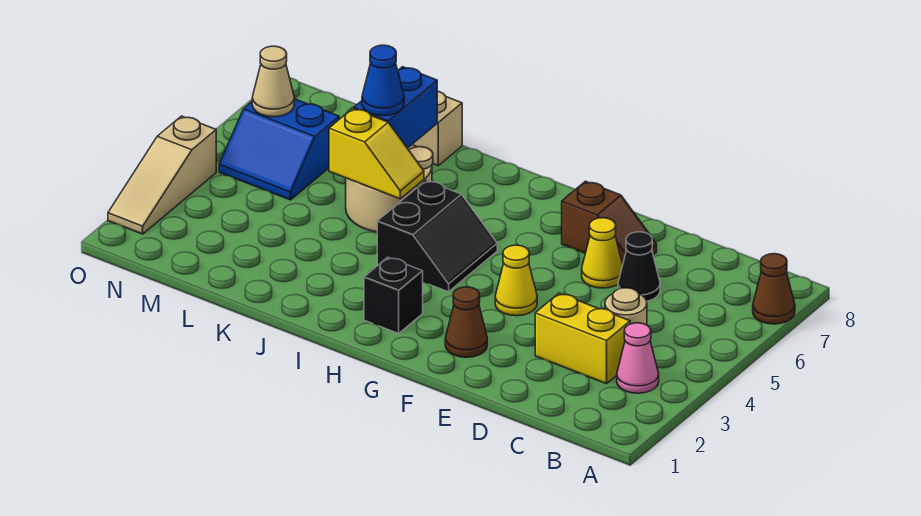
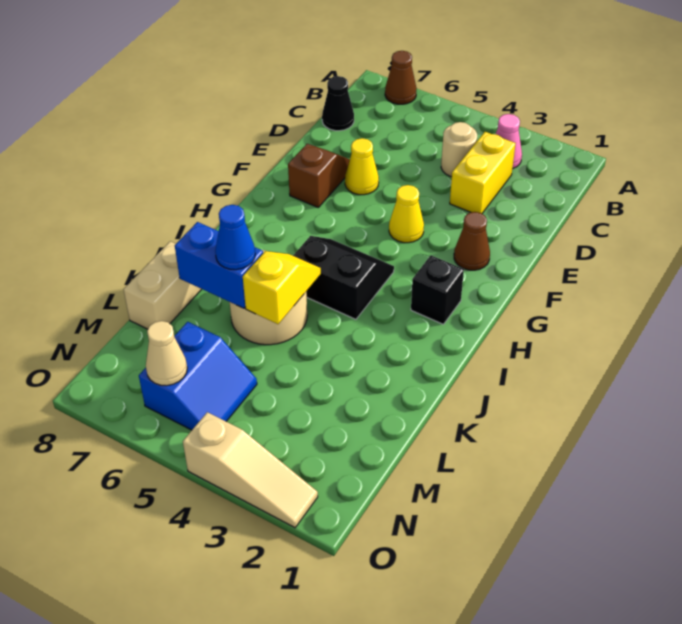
black 1x1 cone [618,232,660,301] -> black 1x1 cone moved to [322,76,354,131]

